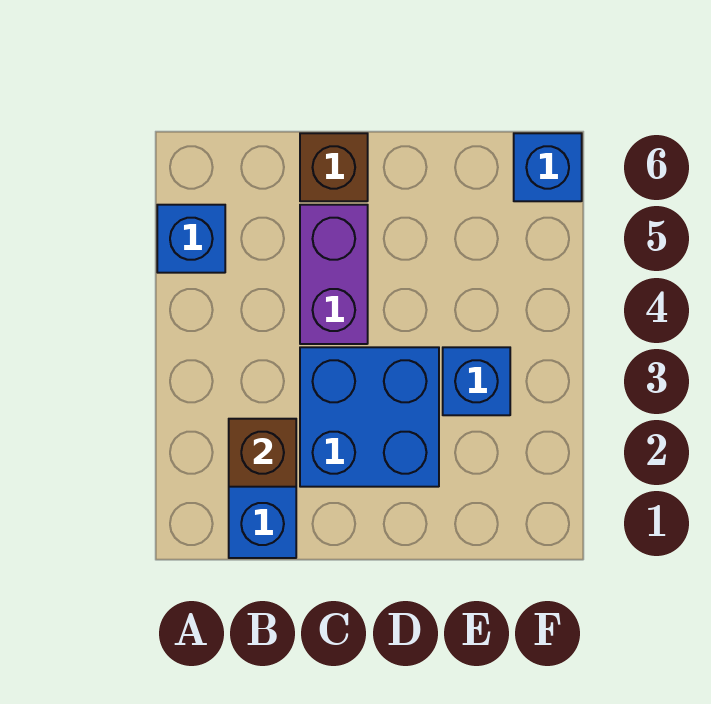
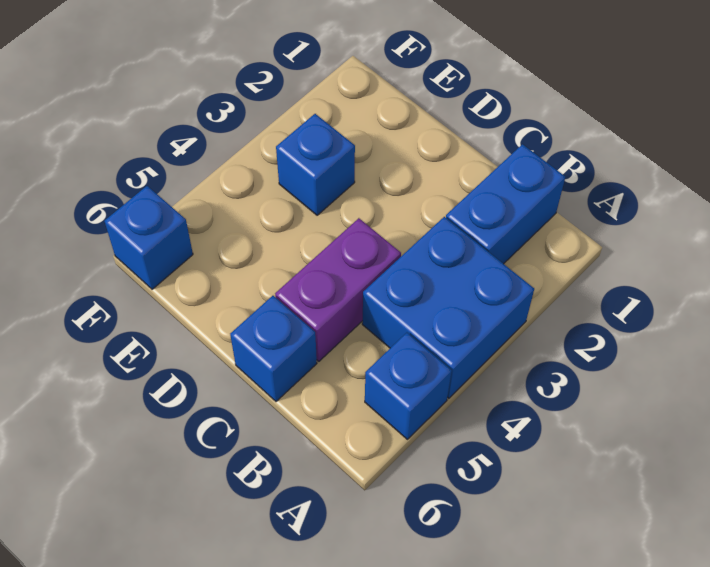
brown 1x1 brick [229,419,296,487] -> none
blue 2x2 brick [300,347,439,487] -> blue 2x2 brick moved to [362,217,534,398]
brown 1x1 brick [300,133,368,201] -> blue 1x1 brick [230,296,317,402]

